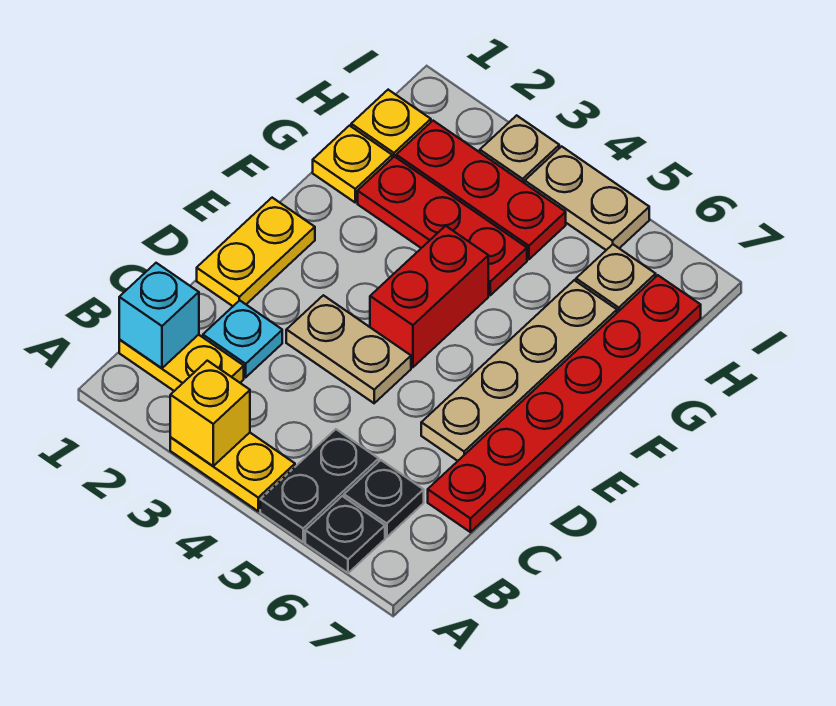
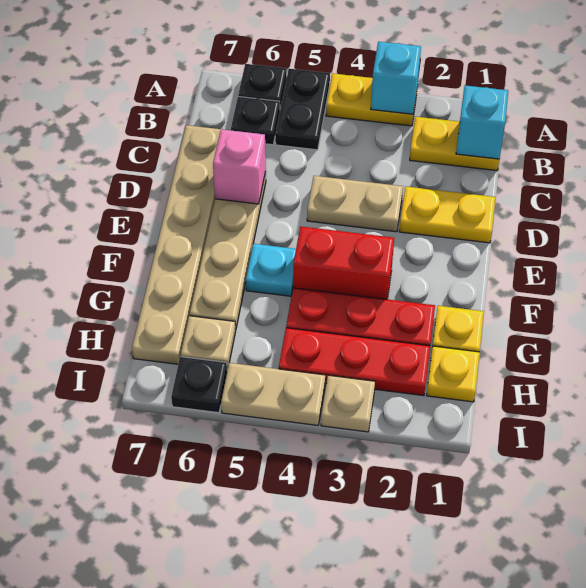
yellow 1x1 brick [170,361,250,466] -> cyan 1x1 brick [371,42,421,114]
cyan 1x1 plate [203,300,282,377] -> cyan 1x1 plate moved to [246,244,296,296]
red 1x6 plate [428,275,701,532] -> tan 1x6 plate [132,125,221,364]
yellow 1x2 plate [197,198,315,306] -> yellow 1x2 plate turned to [399,187,496,243]
none -> pink 1x1 brick [213,129,266,204]
red 1x2 brick [370,226,488,367] -> red 1x2 brick turned to [293,227,394,299]
none -> black 1x1 plate [171,357,227,413]

